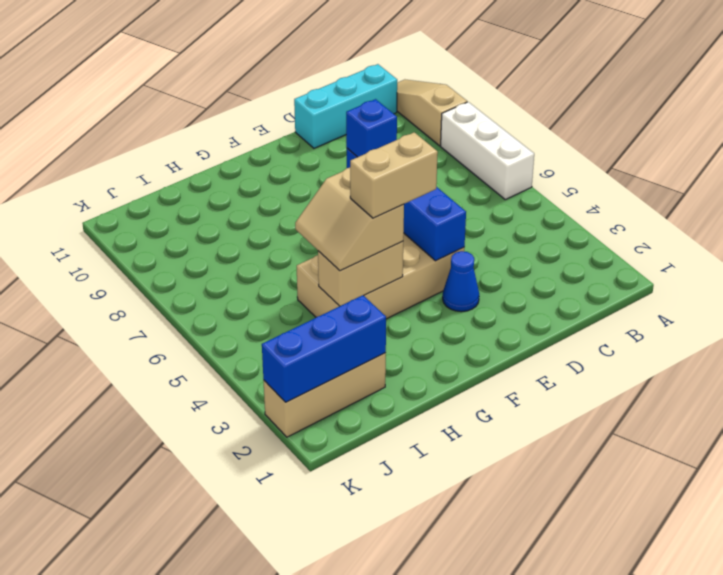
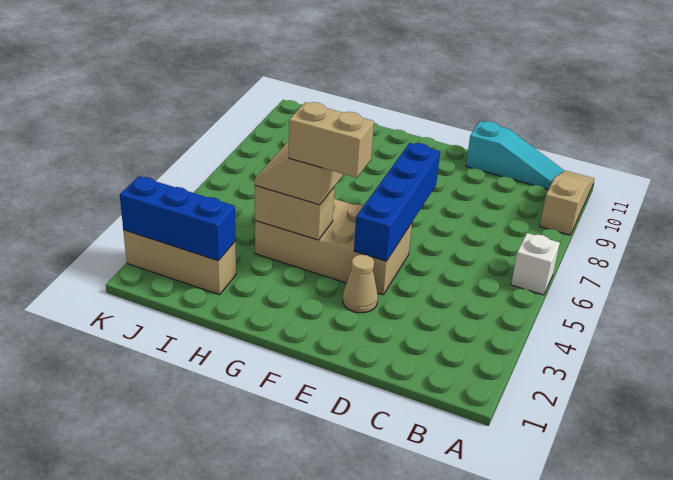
white 1x3 brick [441,102,534,200] -> white 1x1 brick [511,233,560,295]
cyan 1x3 brick [294,64,397,148] -> cyan 1x3 slope [466,121,564,189]
blue 1x1 cone [443,251,479,312] -> tan 1x1 cone [343,254,378,313]
blue 1x1 brick [346,99,397,157] -> none

